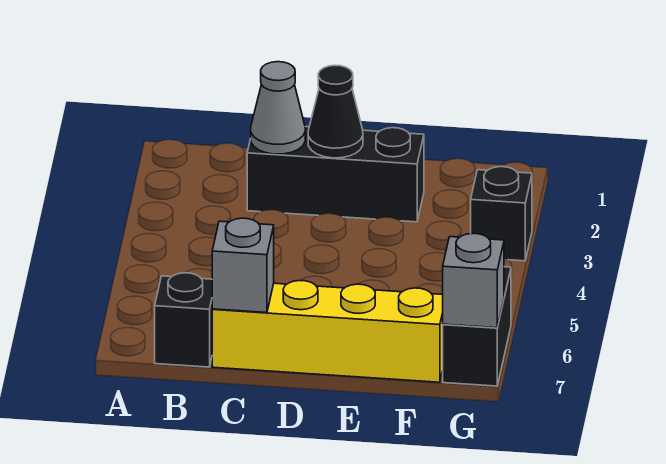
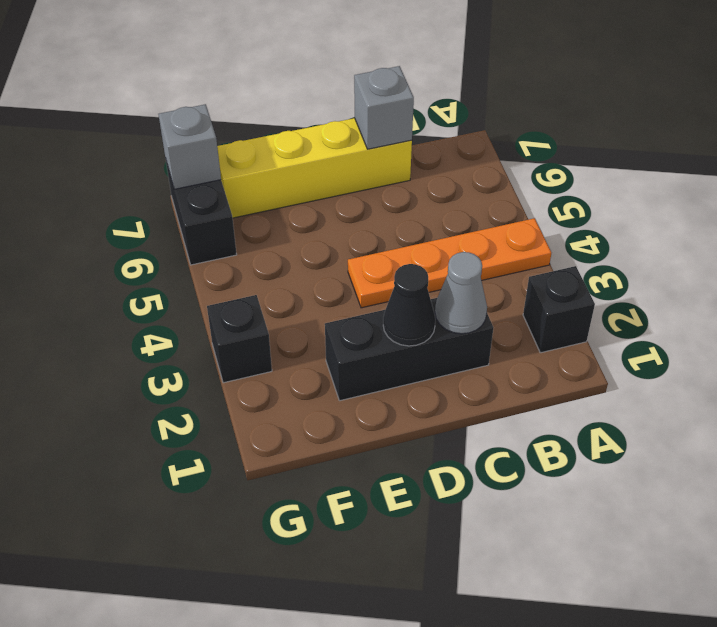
none -> orange 1x4 plate [348,218,551,308]
black 1x1 brick [155,273,212,367] -> black 1x1 brick moved to [523,266,595,353]

